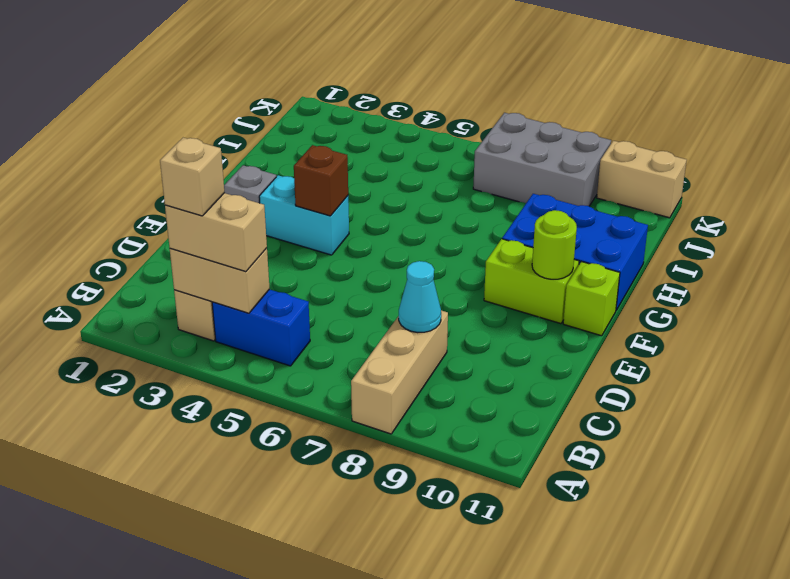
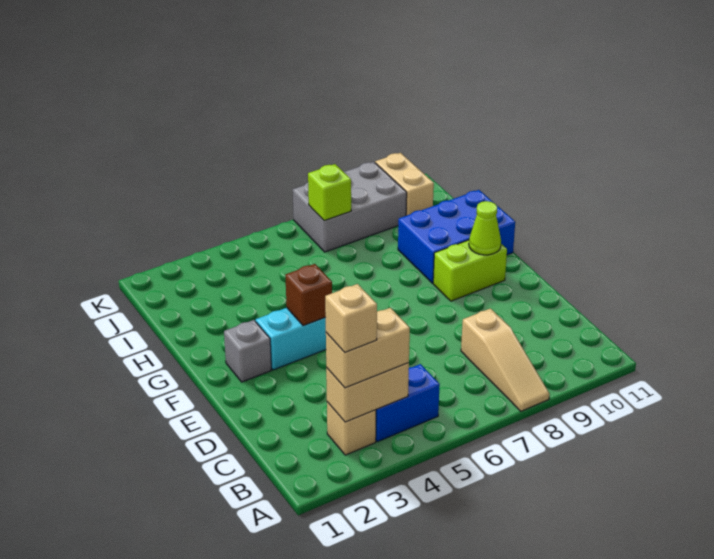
tan 1x3 brick [351,310,448,434] -> tan 1x3 slope [461,308,550,411]
cyan 1x1 cone [399,261,441,333] -> none
lime 1x1 round brick [532,210,577,279] -> lime 1x1 cone [469,201,501,255]
lime 1x1 brick [563,262,620,336] -> lime 1x1 brick moved to [308,164,351,221]
tan 1x2 brick [597,141,687,218] -> tan 1x2 brick turned to [375,153,434,216]

